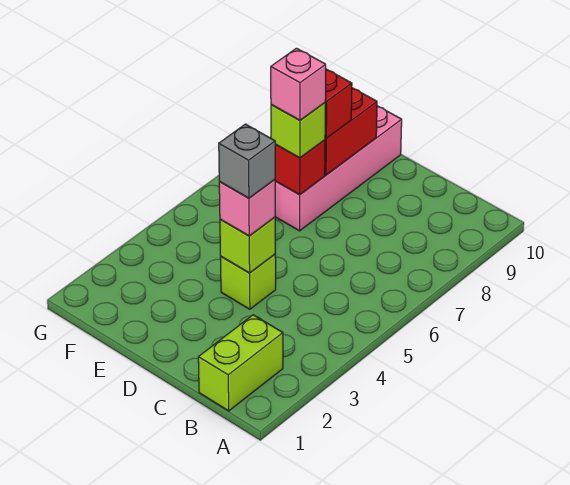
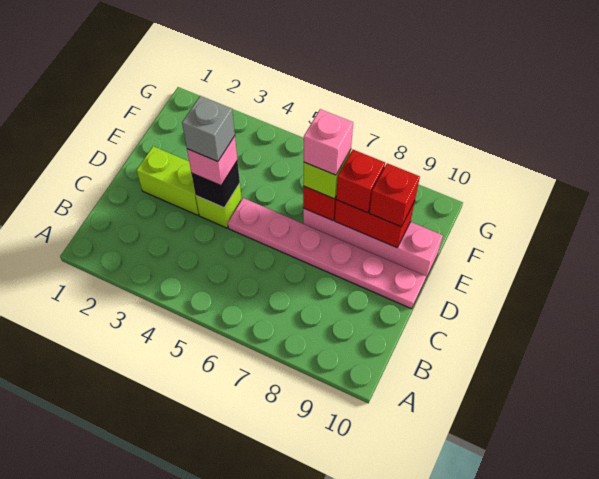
lime 1x2 brick [198,315,283,411] -> lime 1x2 brick moved to [137,146,199,215]
lime 1x1 brick [220,217,275,273] -> black 1x1 brick [192,161,240,208]
none -> pink 1x6 plate [228,198,426,309]
none -> red 1x1 brick [369,163,420,227]

